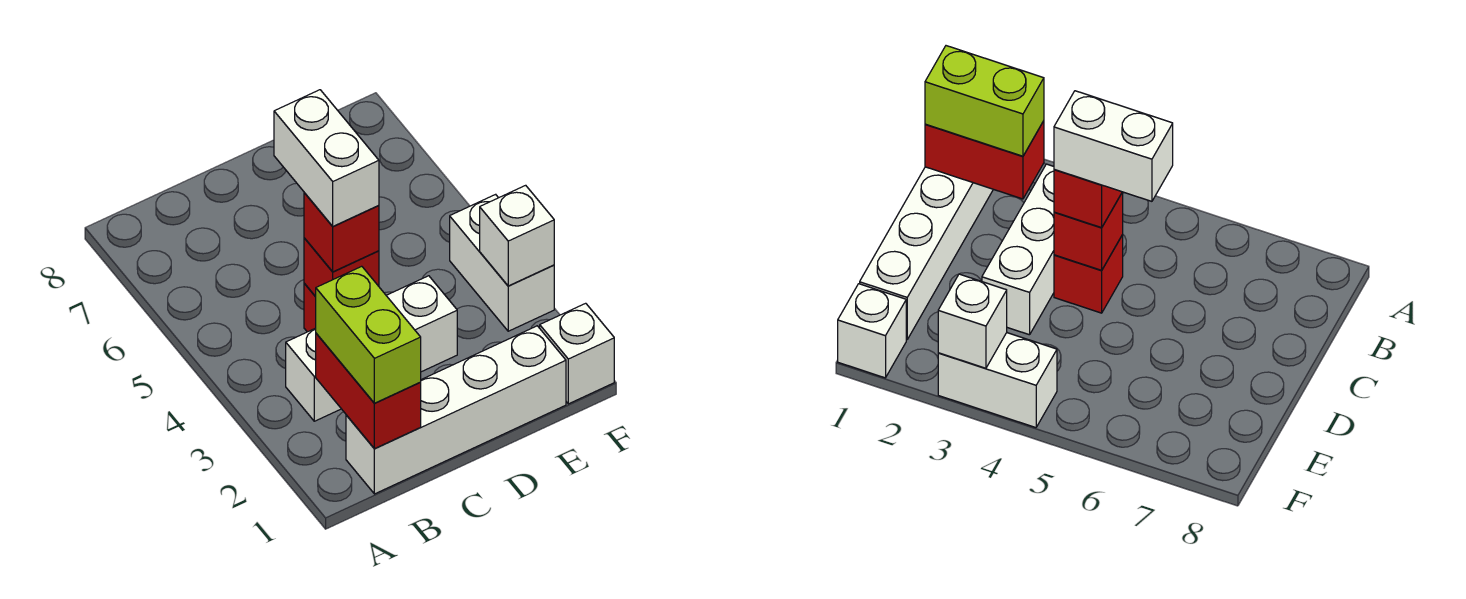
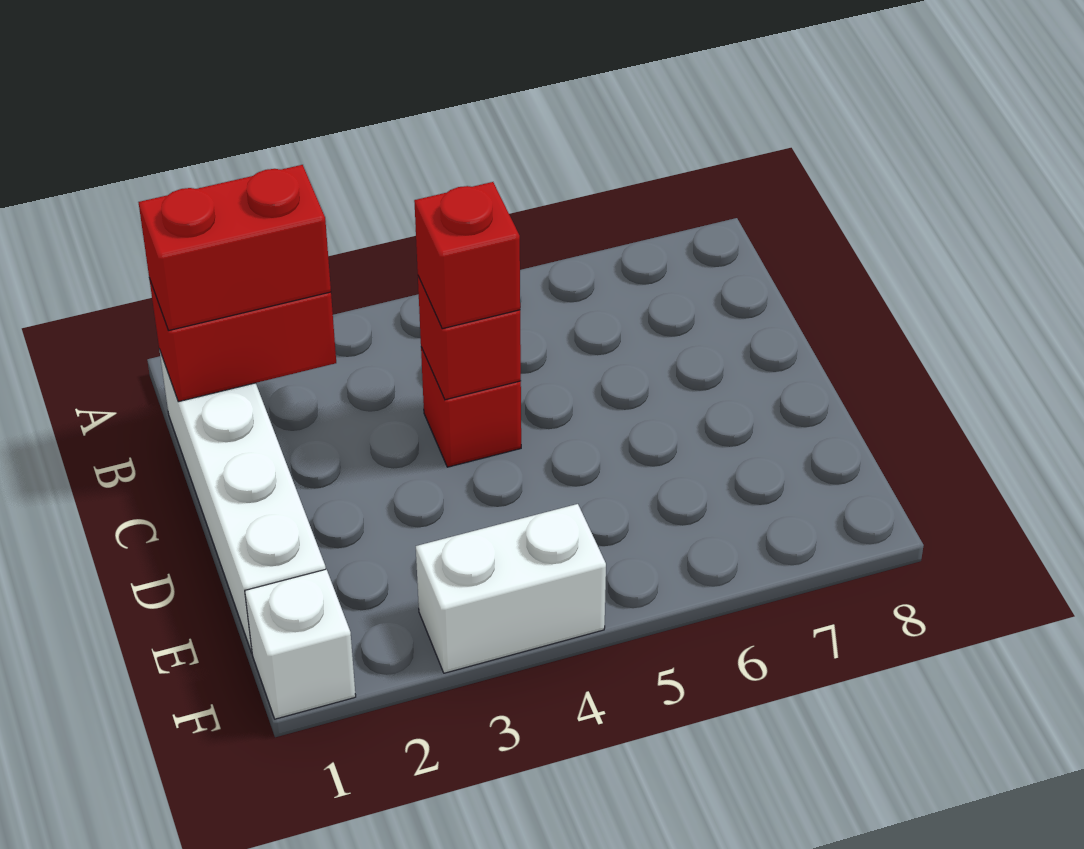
lime 1x2 brick [315,266,421,403] -> red 1x2 brick [139,165,331,331]
white 1x3 brick [286,276,457,421] -> none
white 1x2 brick [274,90,379,226] -> none
white 1x1 brick [480,185,554,286] -> none

